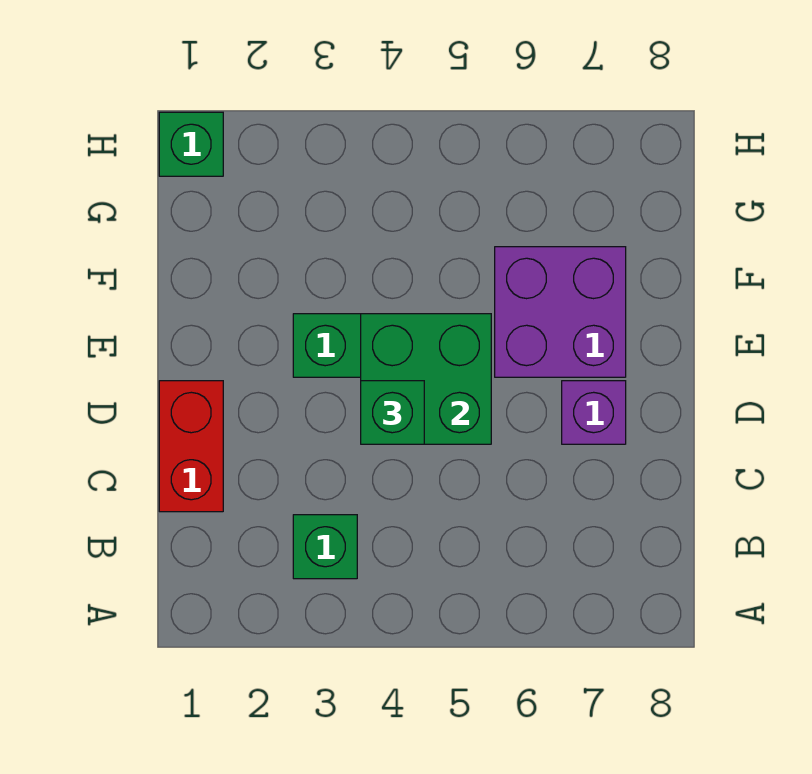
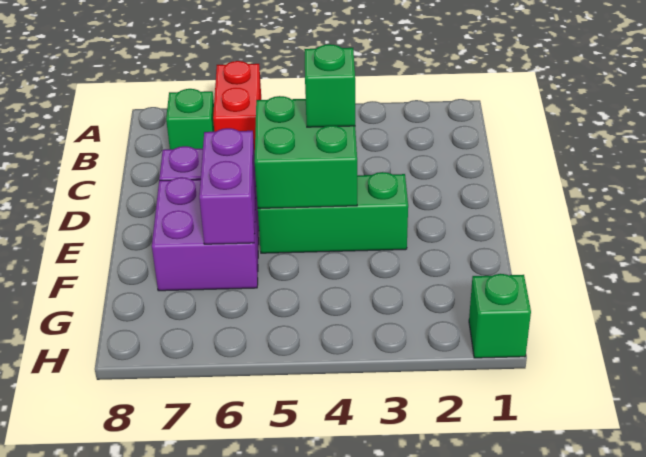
green 1x1 brick [293,515,357,579] -> green 1x1 brick moved to [166,89,214,149]
red 1x2 brick [159,381,223,512] -> red 1x2 brick moved to [213,61,261,153]
none -> purple 1x2 brick [199,128,256,244]

